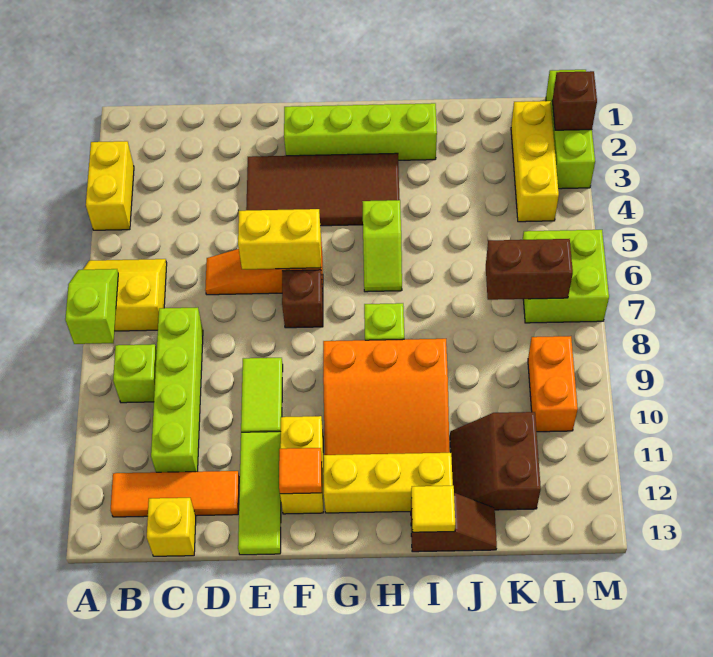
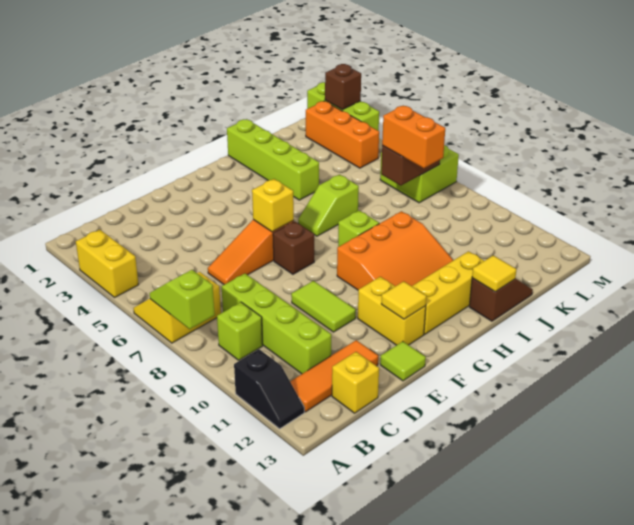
none -> black 1x2 slope [234,349,304,429]
brown 2x4 tile [246,153,400,226] -> none
yellow 1x2 brick [238,209,321,269] -> yellow 1x1 brick [252,179,294,232]
lime 1x3 tile [238,432,281,555] -> lime 1x1 tile [380,341,426,381]
lime 1x4 brick [284,103,437,160] -> lime 1x4 brick turned to [227,119,319,200]
orange 1x1 tile [279,448,322,494] -> yellow 1x1 tile [381,281,426,319]
lime 1x2 slope [362,200,402,292] -> lime 1x2 slope turned to [298,175,359,236]
brown 2x2 slope [450,412,541,510] -> none
yellow 1x3 brick [511,101,559,222] -> orange 1x3 brick [306,101,379,168]
orange 1x2 brick [528,336,578,432] -> orange 1x2 brick moved to [382,106,445,168]

